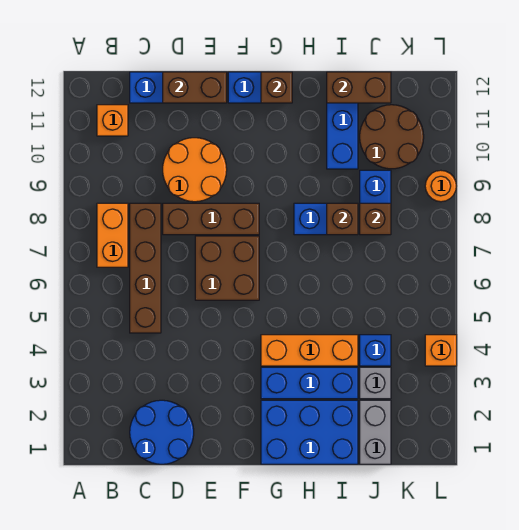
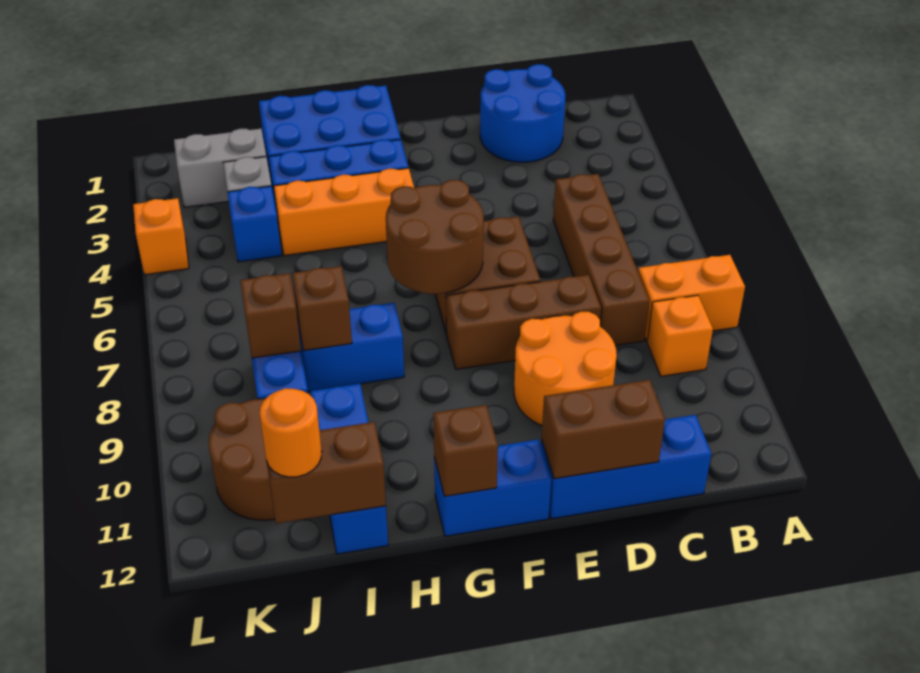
orange 1x2 brick [97,203,128,267] -> orange 1x2 brick turned to [638,255,745,341]
orange 1x1 brick [97,105,128,136] -> orange 1x1 brick moved to [647,295,713,376]
none -> brown 2x2 round brick [386,180,484,294]
grey 1x2 brick [360,400,391,464] -> grey 1x2 brick turned to [174,129,266,207]
orange 1x1 round brick [425,170,456,202] -> orange 1x1 round brick moved to [260,388,322,477]

